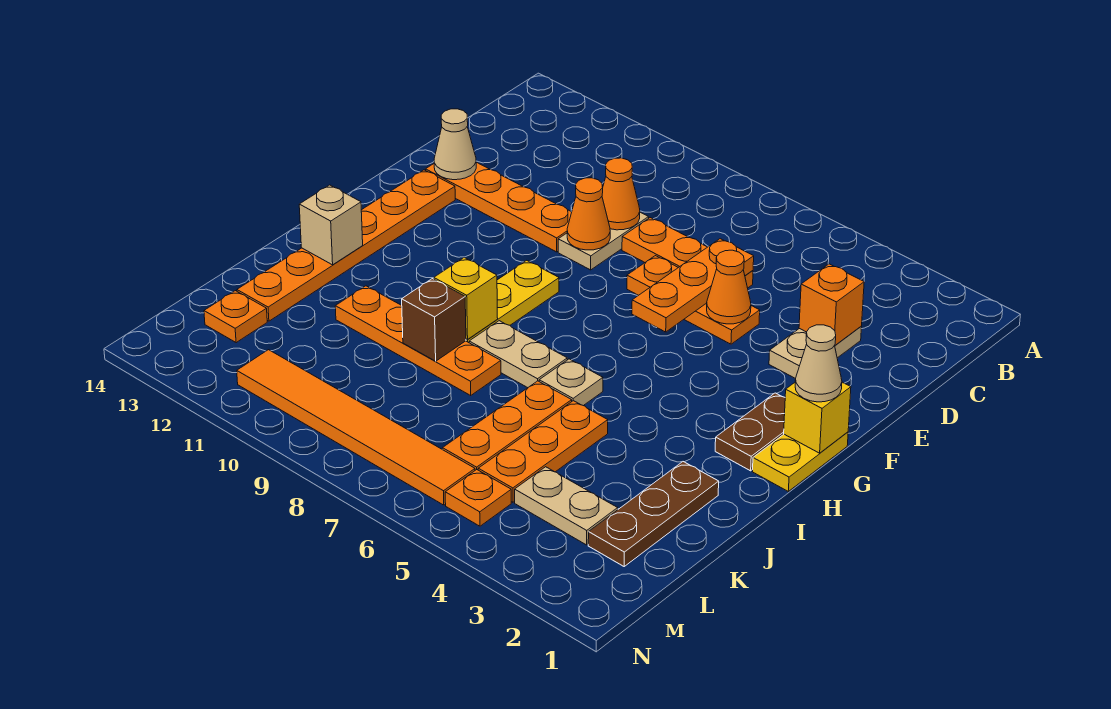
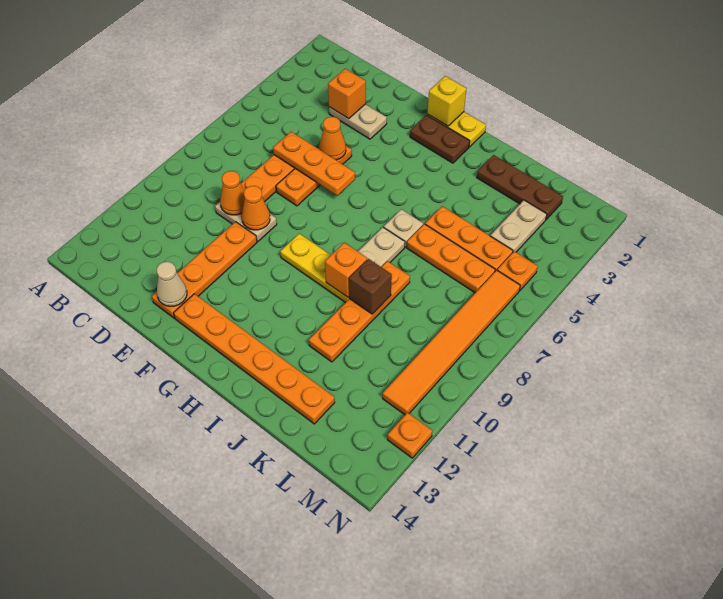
tan 1x1 cone [795,325,842,402] -> none
yellow 1x1 brick [434,258,498,339] -> orange 1x1 brick [325,243,367,298]
tan 1x1 brick [299,185,363,265] -> none
orange 1x1 plate [204,291,267,343] -> orange 1x1 plate moved to [388,413,432,458]

